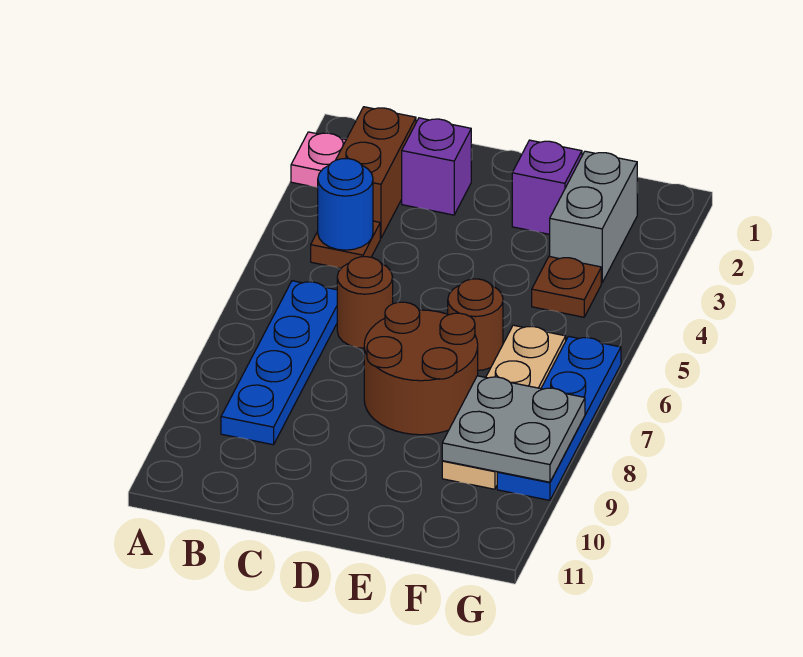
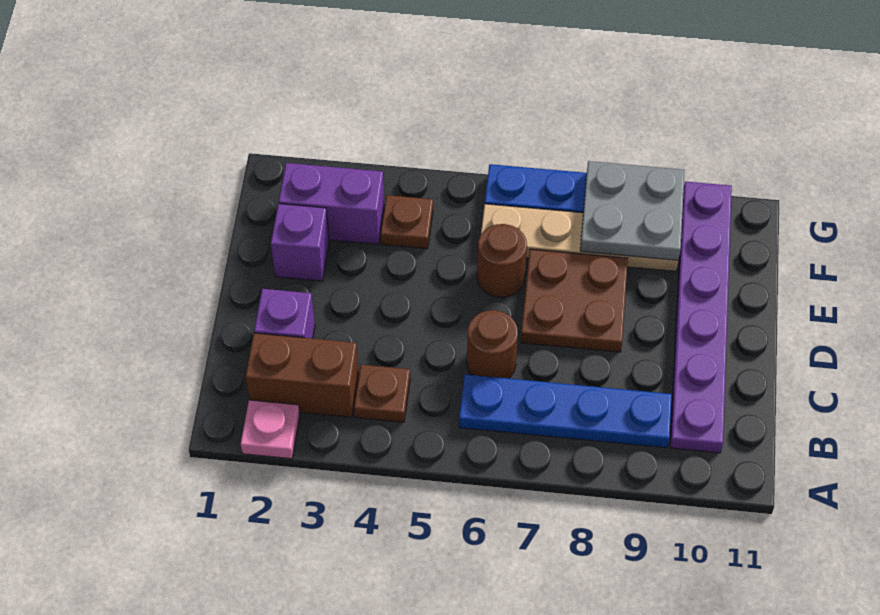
blue 1x1 round brick [318,159,373,250] -> none
none -> purple 1x6 plate [670,182,732,453]
brown 2x2 round brick [364,302,478,435] -> brown 2x2 plate [521,249,628,352]
grey 1x2 brick [550,151,637,283] -> purple 1x2 brick [279,163,384,244]

